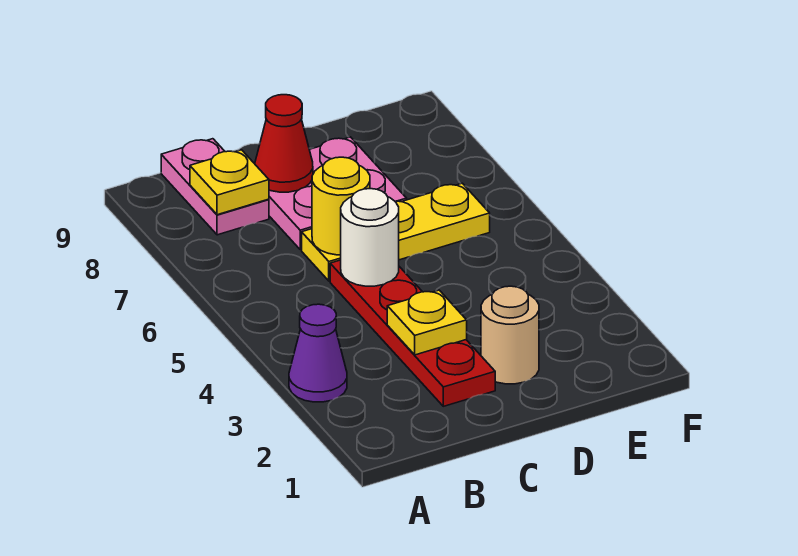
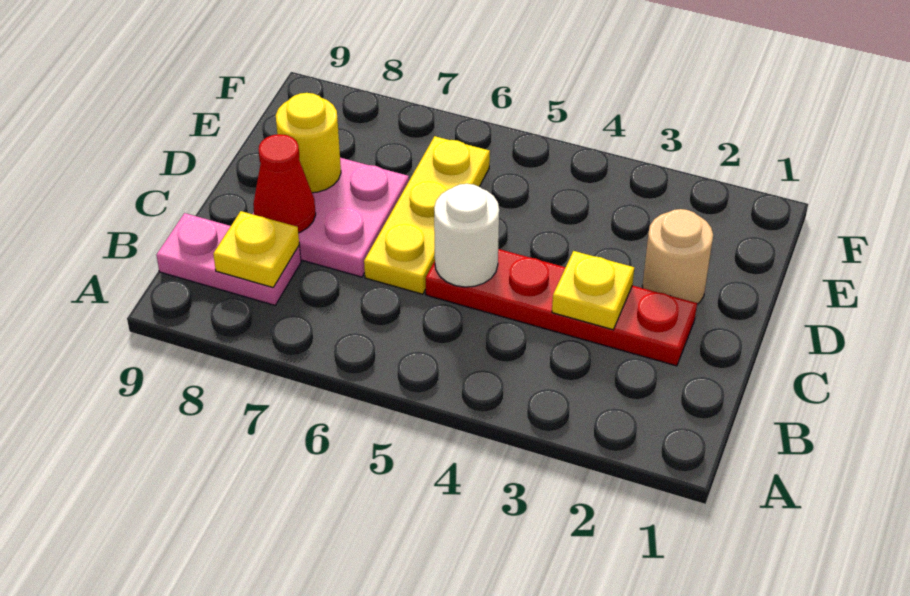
purple 1x1 cone [289,304,347,402] -> none
yellow 1x1 round brick [312,157,370,255] -> yellow 1x1 round brick moved to [276,93,341,193]

